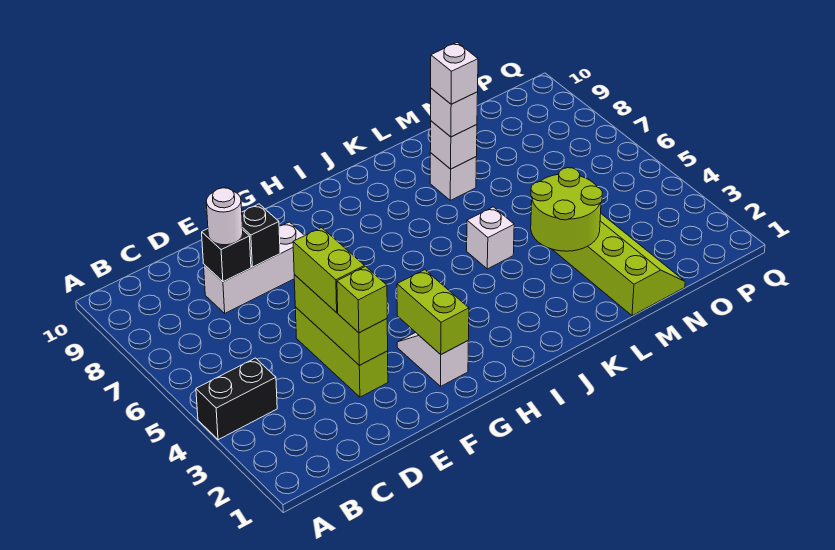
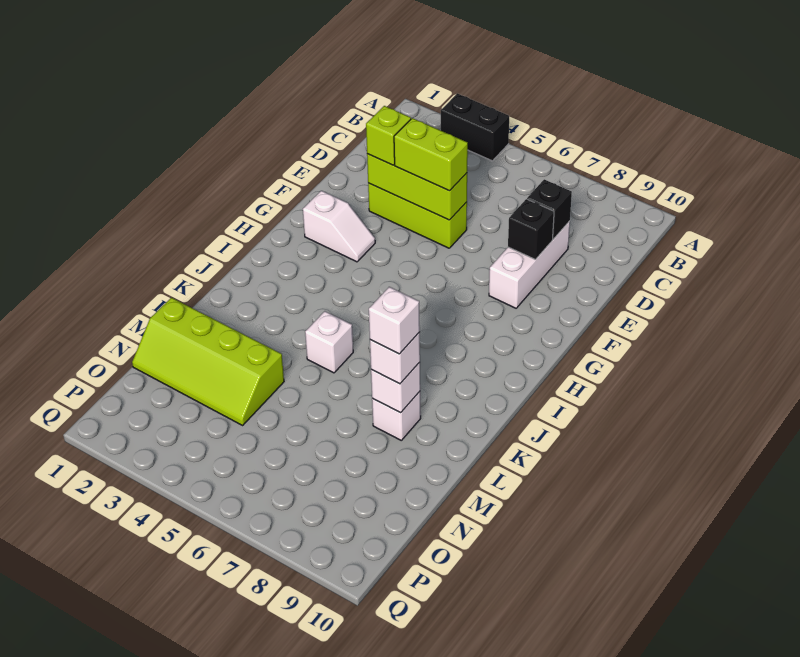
black 1x2 brick [196,358,277,440] -> black 1x2 brick turned to [441,93,509,161]
white 1x1 round brick [206,188,243,245] -> none
lime 1x2 brick [397,270,469,354] -> none
lime 2x2 round brick [531,168,602,251] -> none

